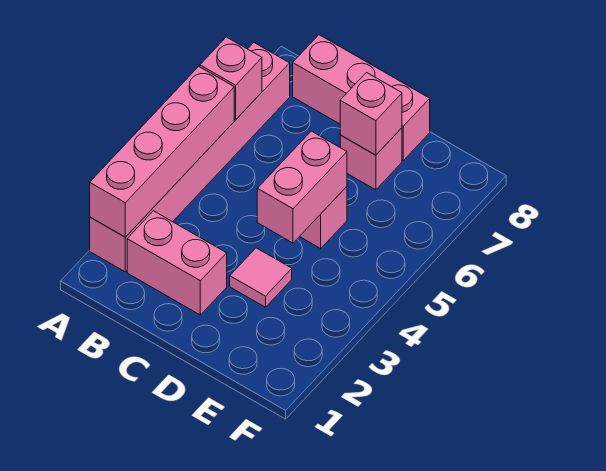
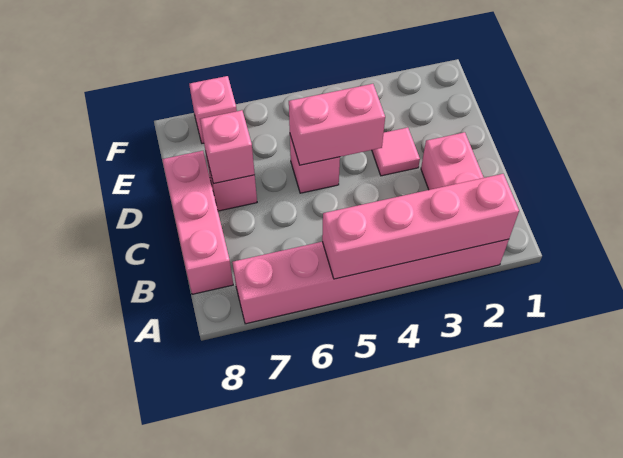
pink 1x1 brick [200,37,262,120] -> pink 1x1 brick moved to [189,76,237,143]

